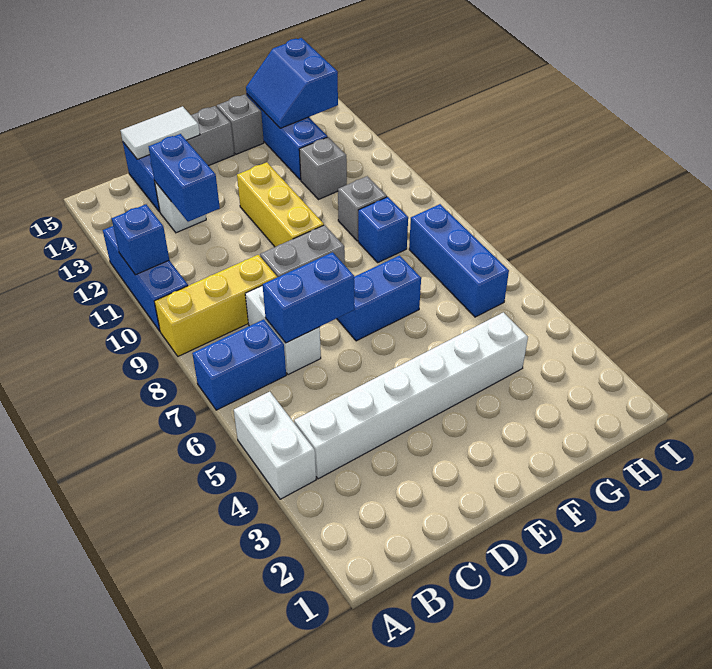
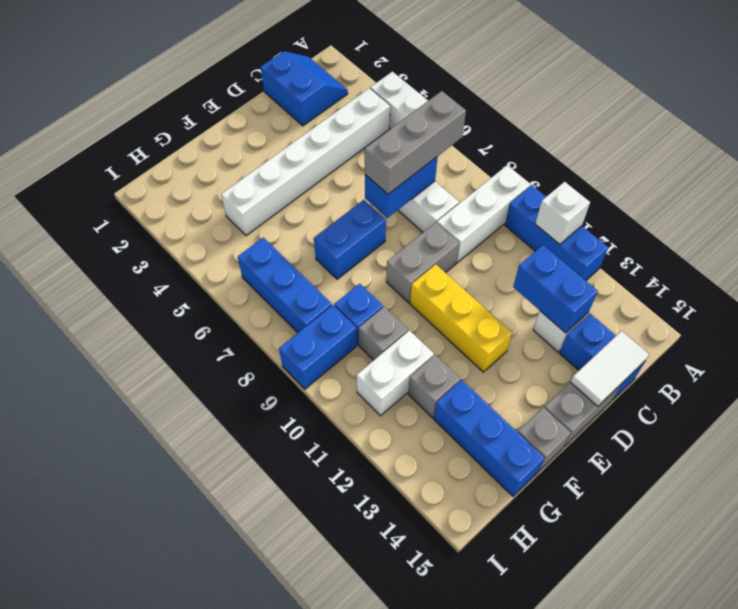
blue 1x2 brick [192,319,286,410] -> blue 1x2 brick moved to [279,305,357,389]
yellow 1x3 brick [154,255,277,356] -> white 1x3 brick [437,165,531,262]
blue 1x1 brick [112,204,169,275] -> white 1x1 brick [535,182,590,244]
none -> grey 1x3 brick [365,91,466,194]
none -> white 1x2 brick [356,330,434,416]
blue 2x2 slope [246,38,338,128] -> blue 2x2 slope moved to [261,51,348,126]

